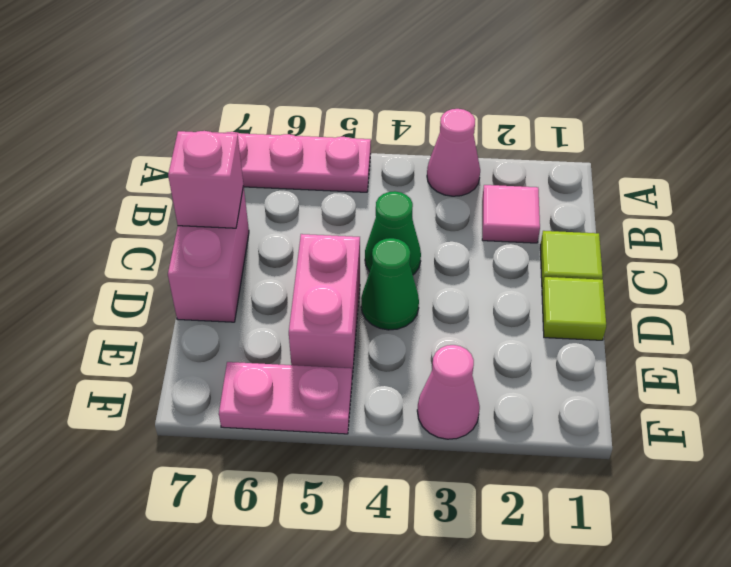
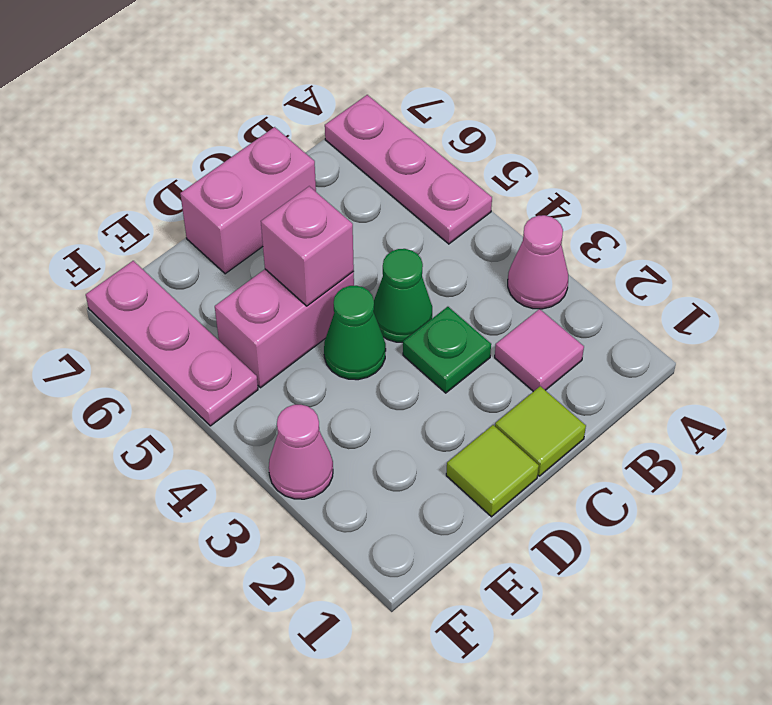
none -> green 1x1 plate [403,307,491,393]
pink 1x1 brick [168,131,243,228] -> pink 1x1 brick moved to [261,186,354,306]
pink 1x2 plate [219,362,352,434] -> pink 1x3 plate [86,261,258,426]

